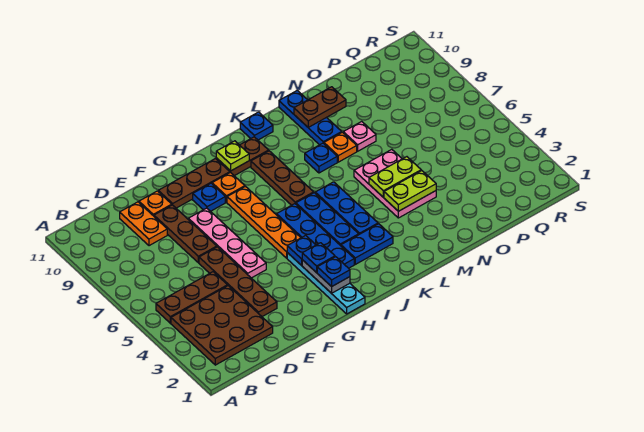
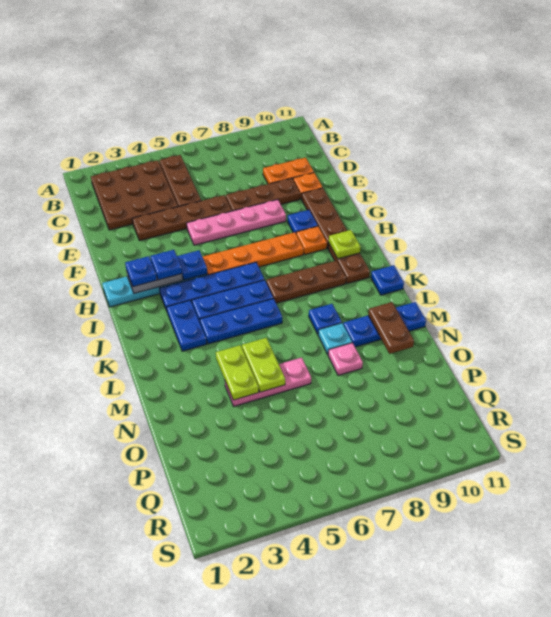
pink 2x3 plate [354,149,436,218] -> pink 1x3 plate [225,358,311,406]
orange 1x1 plate [324,132,357,162] -> cyan 1x1 plate [318,323,352,354]

